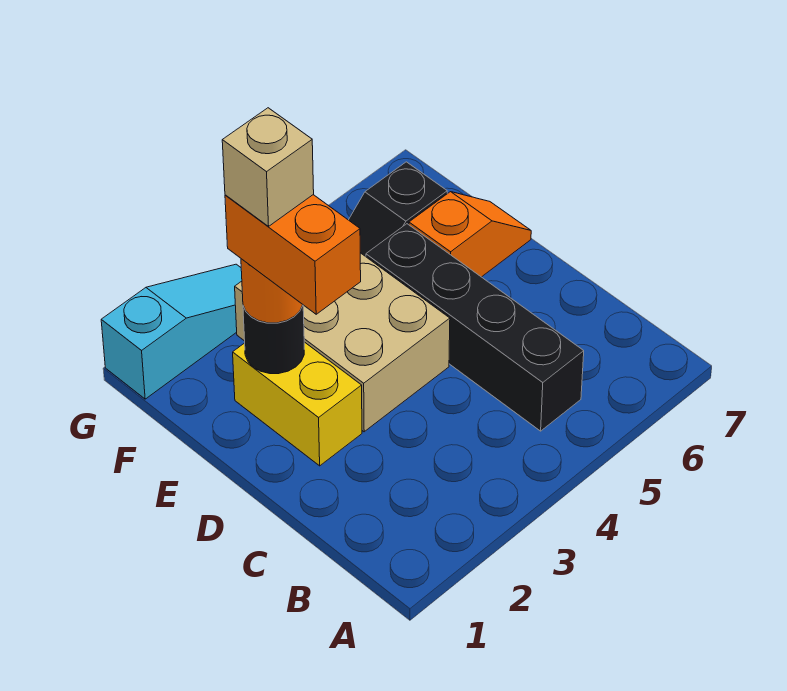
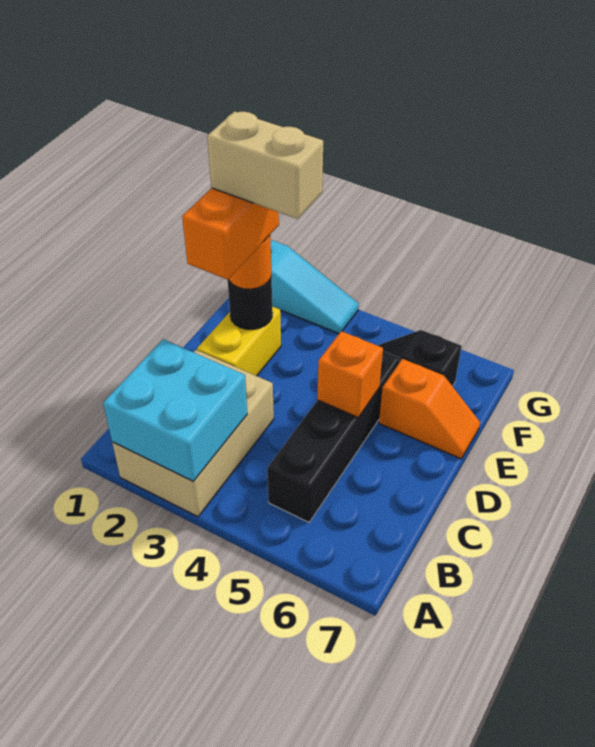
none -> cyan 2x2 brick [103,339,247,481]
tan 2x3 brick [235,253,450,432] -> tan 2x3 brick moved to [112,350,274,517]
none -> orange 1x1 brick [317,331,383,417]
tan 1x1 brick [222,108,314,226] -> tan 1x2 brick [207,111,323,219]

